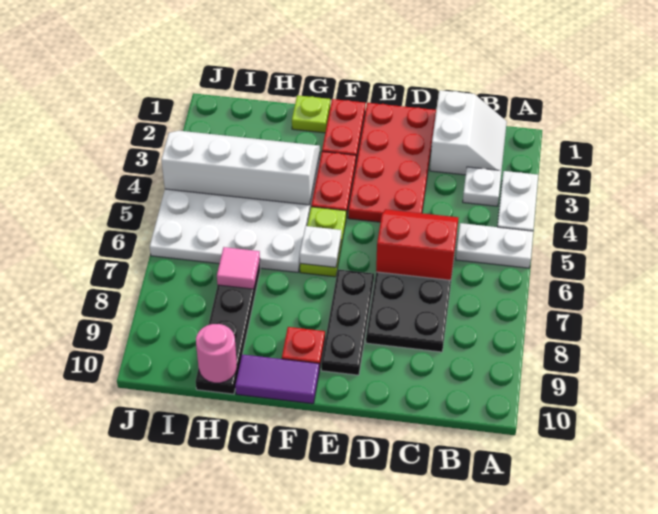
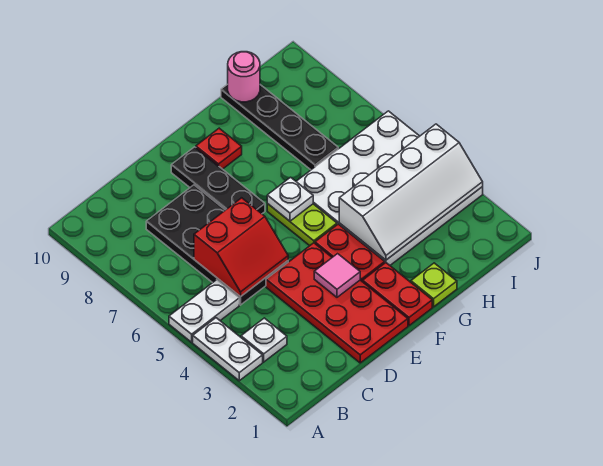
white 2x2 slope [430,90,507,175] -> none
purple 1x2 tile [235,354,319,404] -> none
pink 1x1 tile [217,247,260,289] -> pink 1x1 tile moved to [314,254,360,297]

